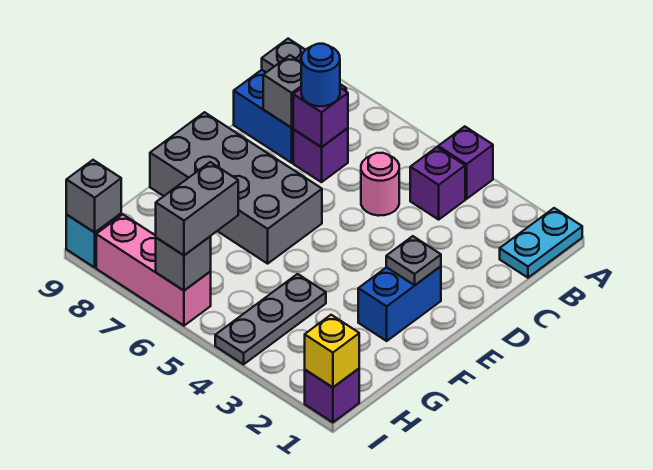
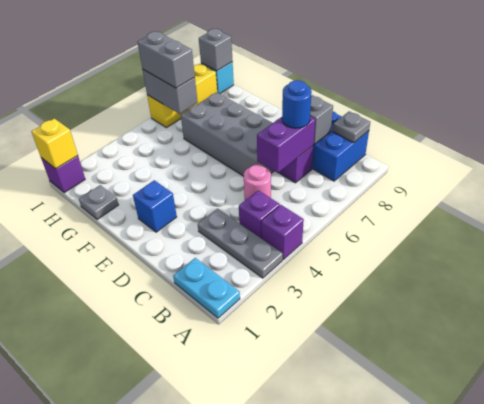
purple 1x1 brick [293,88,348,147] -> purple 1x2 brick [257,116,315,173]
blue 1x2 brick [358,266,441,341] -> blue 1x1 brick [133,180,177,232]
grey 1x1 plate [386,236,441,285] -> grey 1x1 plate moved to [79,185,119,220]
grey 2x4 brick [150,112,322,264] -> grey 2x4 brick turned to [181,92,274,176]
grey 1x3 plate [215,274,326,364] -> grey 1x3 plate moved to [198,209,283,278]
pink 1x3 brick [96,214,211,326] -> yellow 1x3 brick [147,64,217,128]
grey 1x1 brick [156,236,211,291] -> grey 1x2 brick [143,70,198,114]

